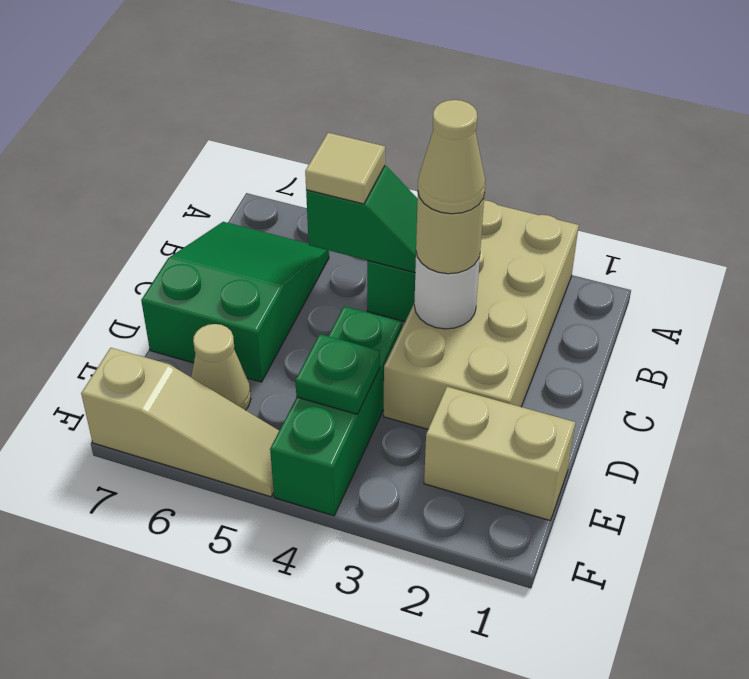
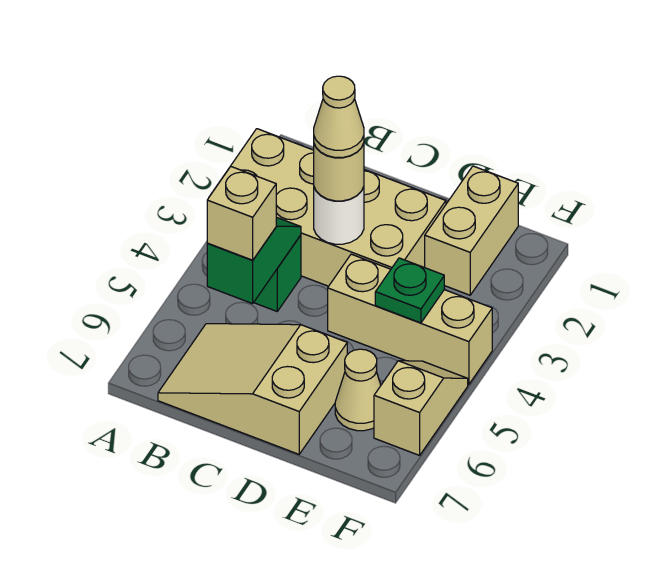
tan 1x1 tile [305,133,385,204] -> tan 1x1 brick [207,167,276,260]
green 2x3 slope [141,222,329,382] -> tan 2x3 slope [158,324,347,454]
green 1x3 brick [270,306,402,516] -> tan 1x3 brick [328,254,492,385]
tan 1x3 slope [81,348,279,497] -> tan 1x2 slope [374,361,468,455]

